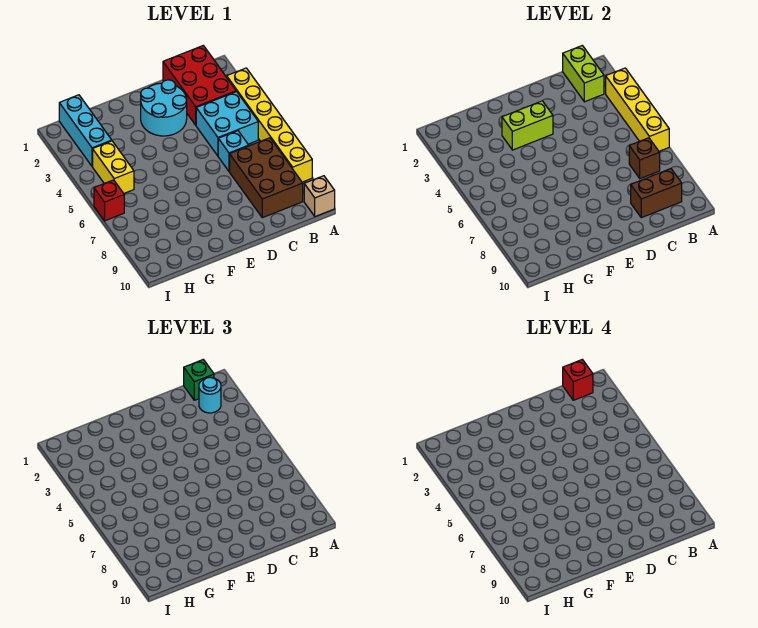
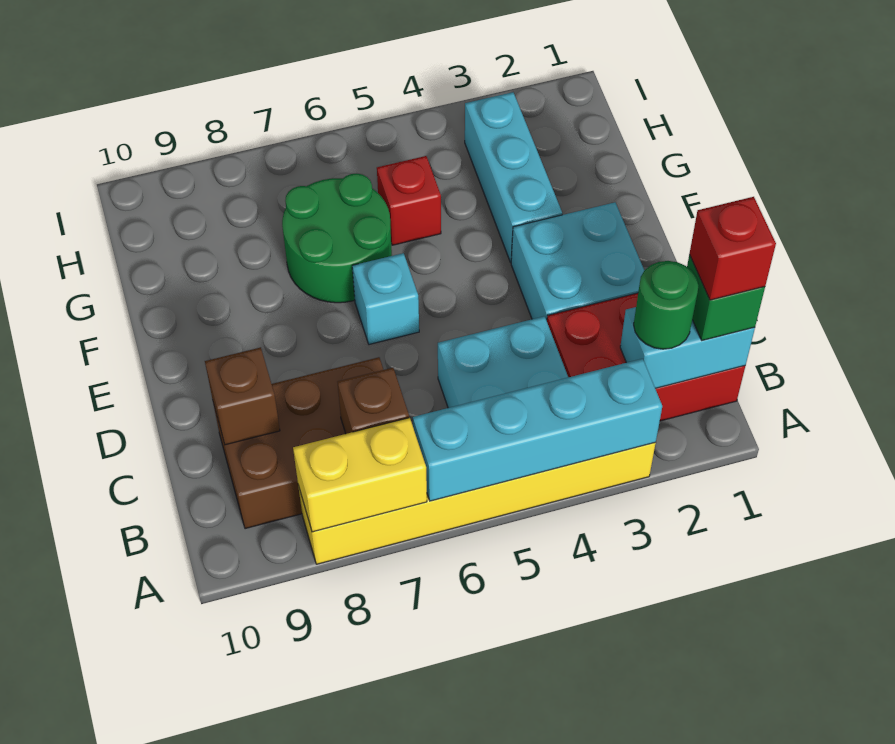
yellow 1x4 brick [606,68,669,151] -> cyan 1x4 brick [413,359,662,501]
tan 1x1 brick [304,176,335,217] -> none
lime 1x2 brick [563,46,604,102] -> cyan 1x2 brick [620,307,755,389]
cyan 1x1 round brick [199,377,221,413] -> green 1x1 round brick [634,261,699,349]
brown 1x2 brick [631,169,682,218] -> brown 1x1 brick [205,347,280,445]
cyan 1x1 brick [218,131,249,171] -> cyan 1x1 brick moved to [352,253,419,344]
cyan 2x2 round brick [141,80,187,136] -> cyan 2x2 brick [511,202,645,321]
lime 1x2 brick [502,101,553,150] -> none
none -> green 2x2 round brick [282,173,392,303]
cyan 1x3 brick [59,95,112,166] -> cyan 1x3 brick turned to [465,92,562,262]
yellow 1x2 brick [93,141,134,193] -> yellow 1x2 brick moved to [293,418,427,532]
red 1x1 brick [94,180,124,221] -> red 1x1 brick moved to [377,156,441,245]

